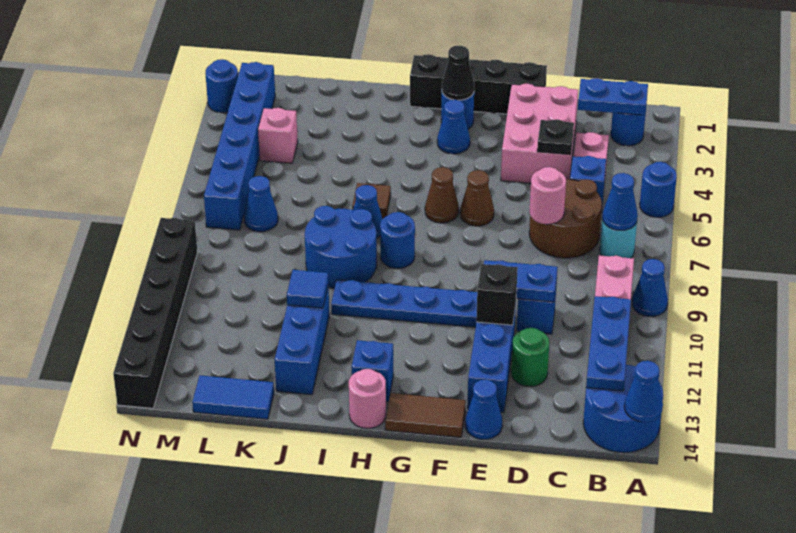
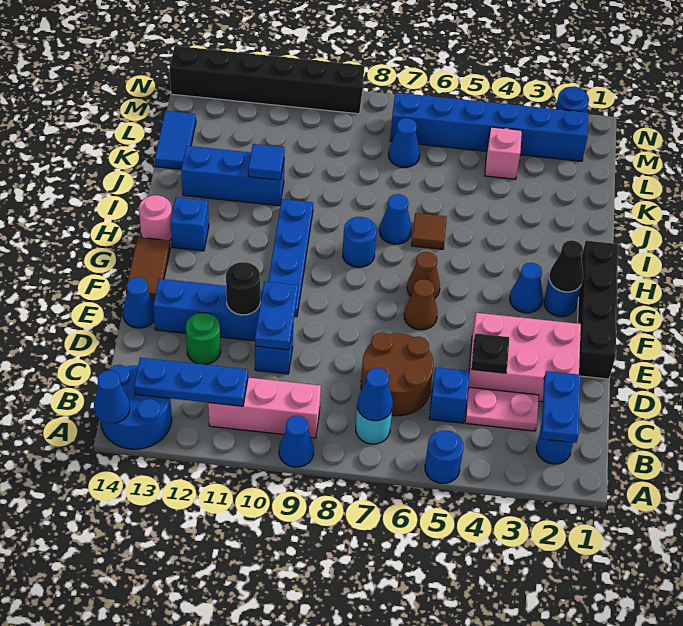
pink 1x1 round brick [530,167,566,224] -> none
black 1x1 brick [476,264,518,325] -> black 1x1 round brick [226,262,260,315]
blue 2x2 round brick [305,206,377,288] -> none

